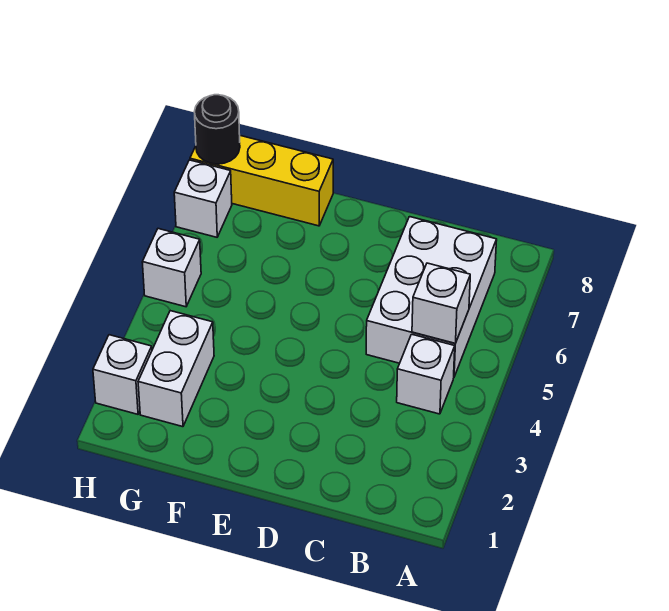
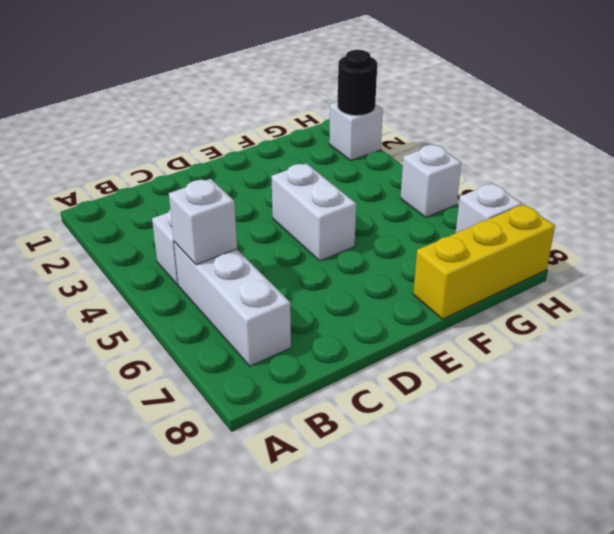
white 2x3 brick [366,217,497,376] -> white 1x3 brick [174,242,291,366]
white 1x2 brick [138,311,214,427] -> white 1x2 brick moved to [271,163,356,261]
black 1x1 round brick [194,95,240,164] -> black 1x1 round brick moved to [337,50,377,116]

